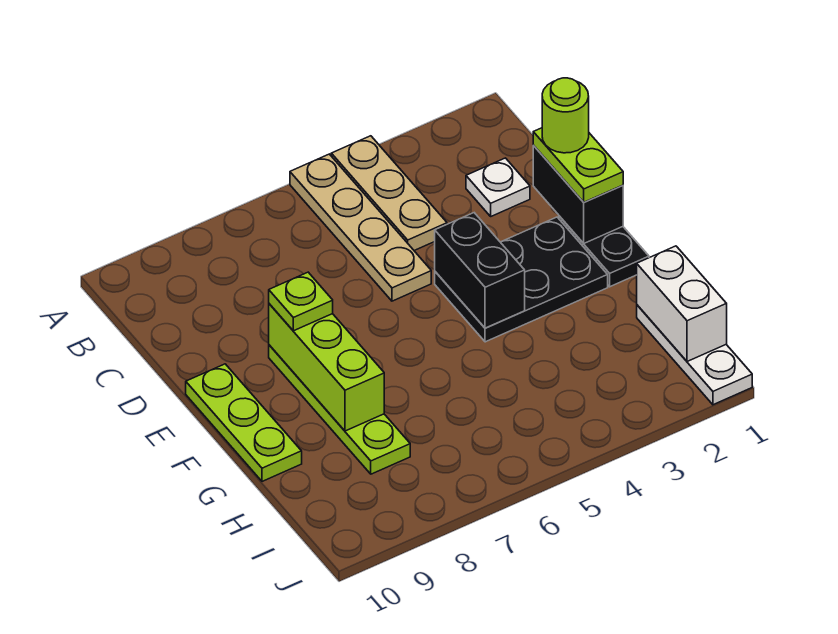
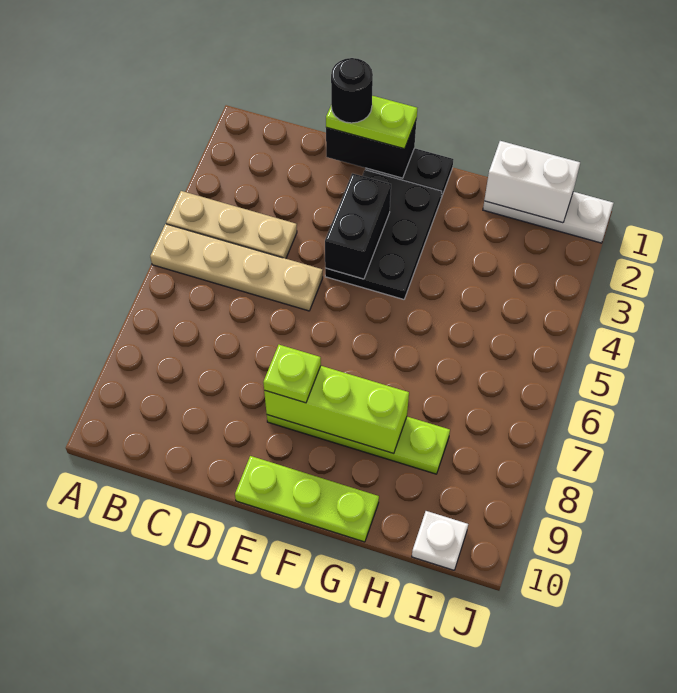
white 1x1 plate [466,158,530,216] -> white 1x1 plate moved to [412,511,468,570]
lime 1x1 round brick [542,78,589,153] -> black 1x1 round brick [331,58,373,123]
black 1x2 brick [435,213,525,328] -> black 1x2 brick turned to [325,173,391,279]

